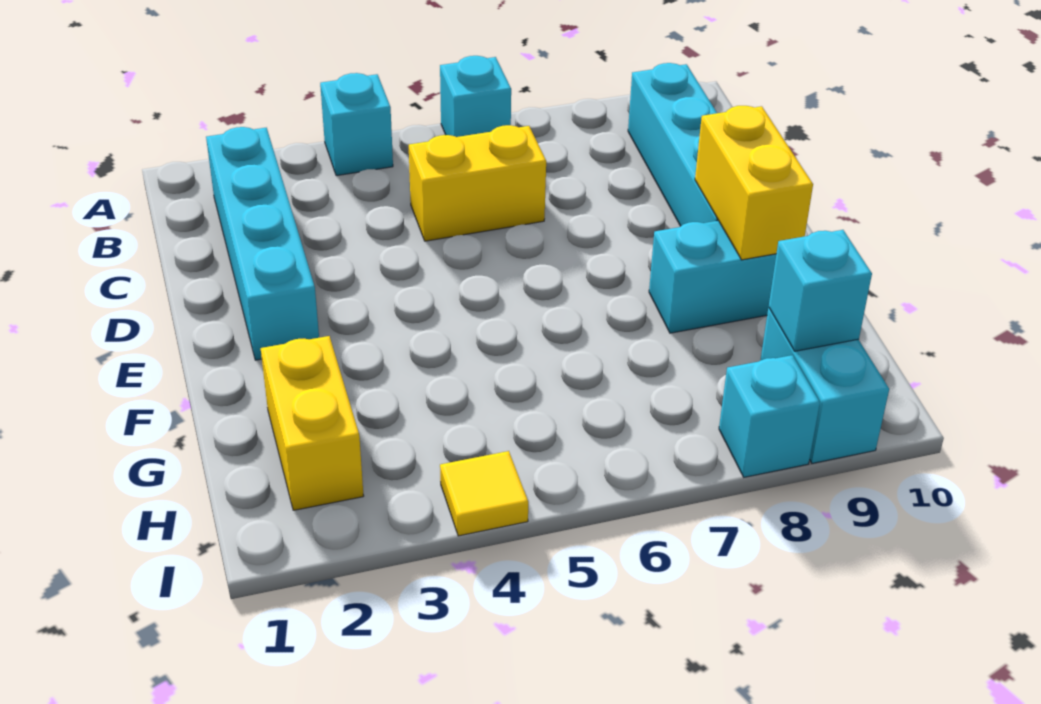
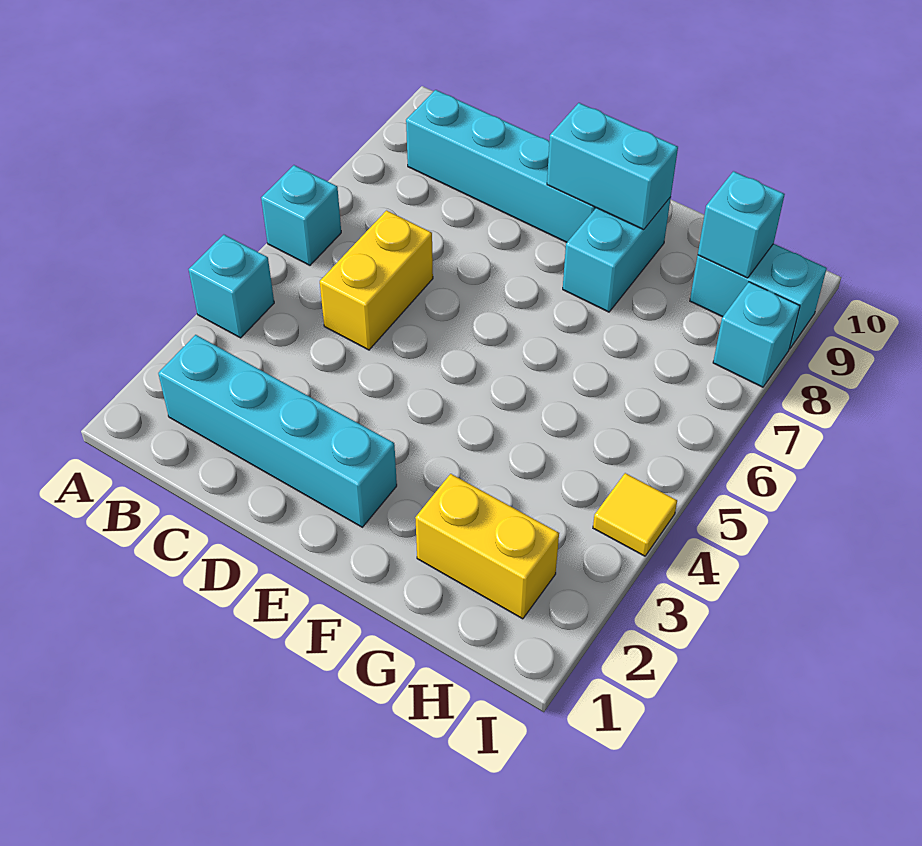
yellow 1x2 brick [695,106,813,260] -> cyan 1x2 brick [547,103,678,230]

